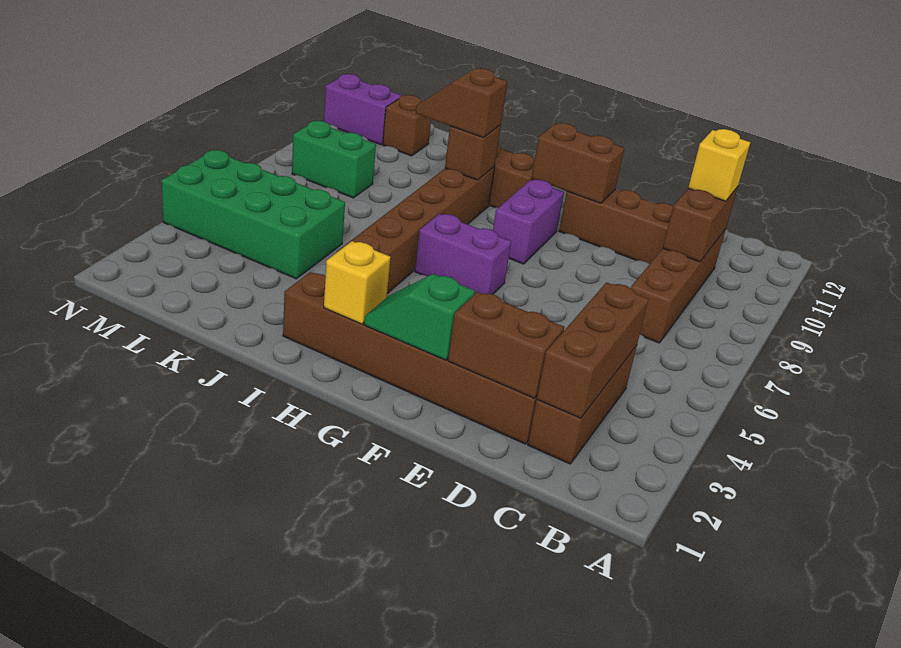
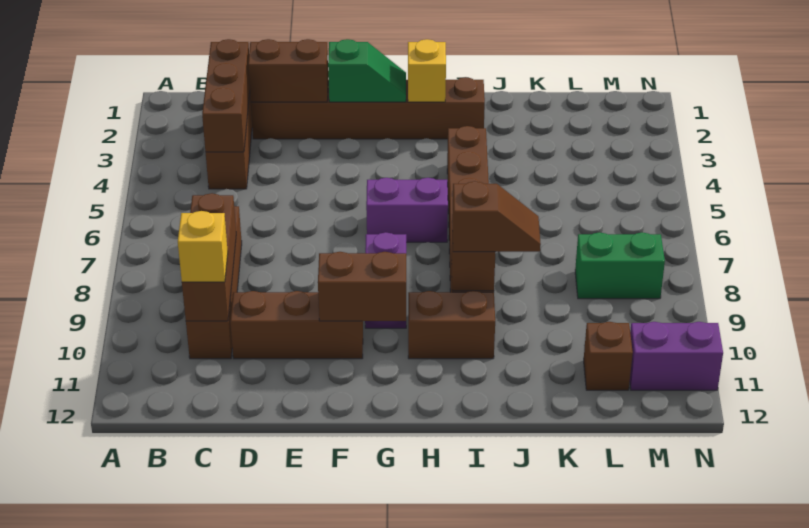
brown 1x2 brick [663,187,738,262] -> brown 1x3 brick [182,193,236,321]
green 2x4 brick [162,150,345,279] -> none

